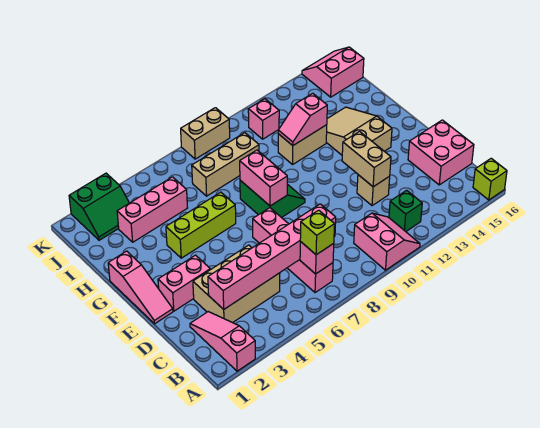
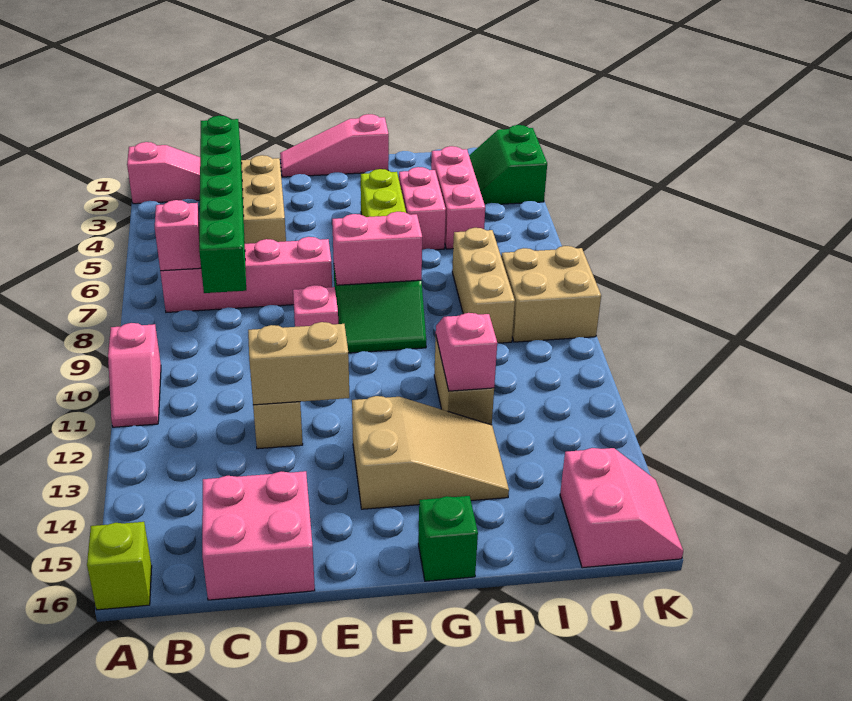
pink 2x2 slope [354,213,420,270] -> pink 1x2 slope [108,323,161,427]
lime 1x1 brick [300,210,335,255] -> none
green 1x1 brick [389,190,422,231] -> green 1x1 brick moved to [418,496,478,581]
pink 1x6 brick [208,204,336,309] -> green 1x6 brick [199,116,246,293]
pink 1x2 brick [158,255,210,311] -> pink 1x2 brick moved to [399,167,446,250]
pink 1x1 brick [248,99,279,139] -> pink 1x1 brick moved to [293,285,338,327]
tan 1x2 brick [181,108,230,159] -> tan 2x2 brick [501,246,601,342]

